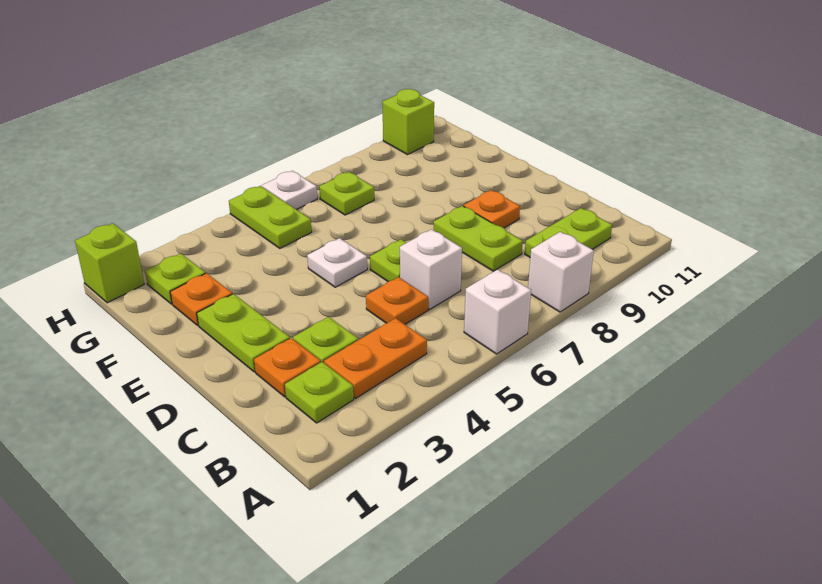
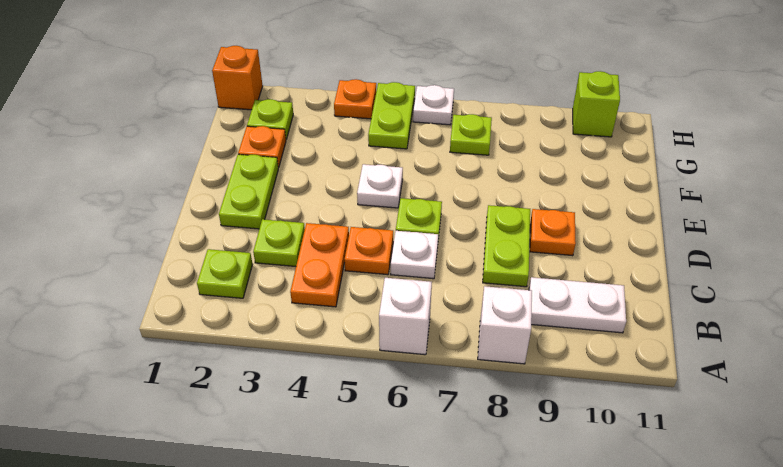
orange 1x2 plate [324,318,427,398] -> orange 1x2 plate turned to [290,223,349,307]
lime 1x2 plate [525,208,612,257] -> white 1x2 plate [529,277,626,333]
orange 1x1 plate [254,338,321,397] -> orange 1x1 plate moved to [334,79,376,119]
white 1x1 brick [400,229,462,309] -> white 1x1 plate [391,231,438,279]
lime 1x1 brick [75,223,144,303] -> orange 1x1 brick [212,46,263,110]

